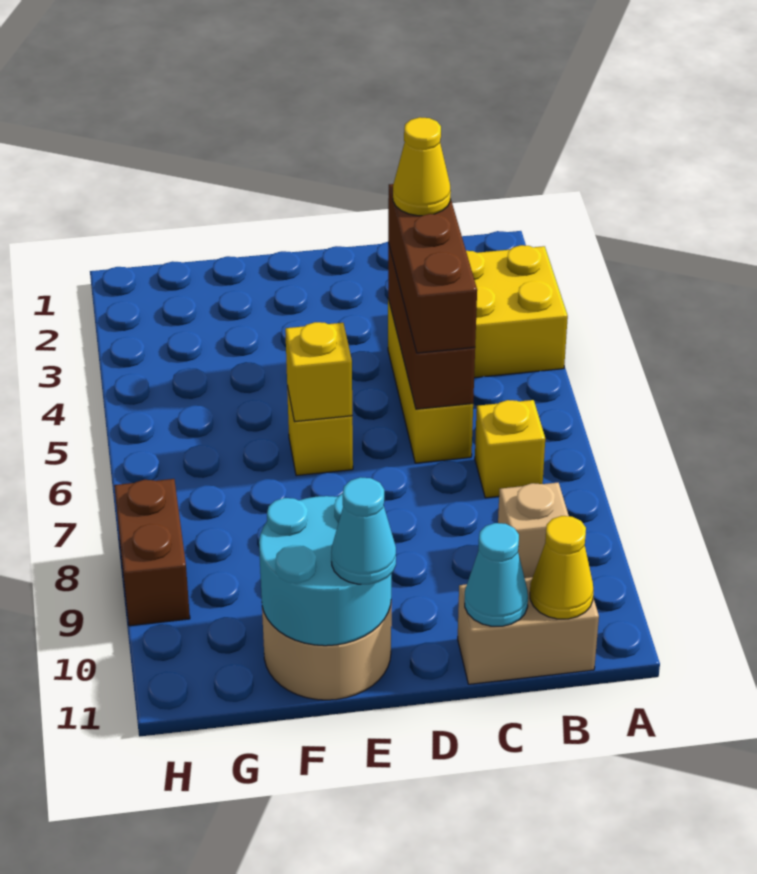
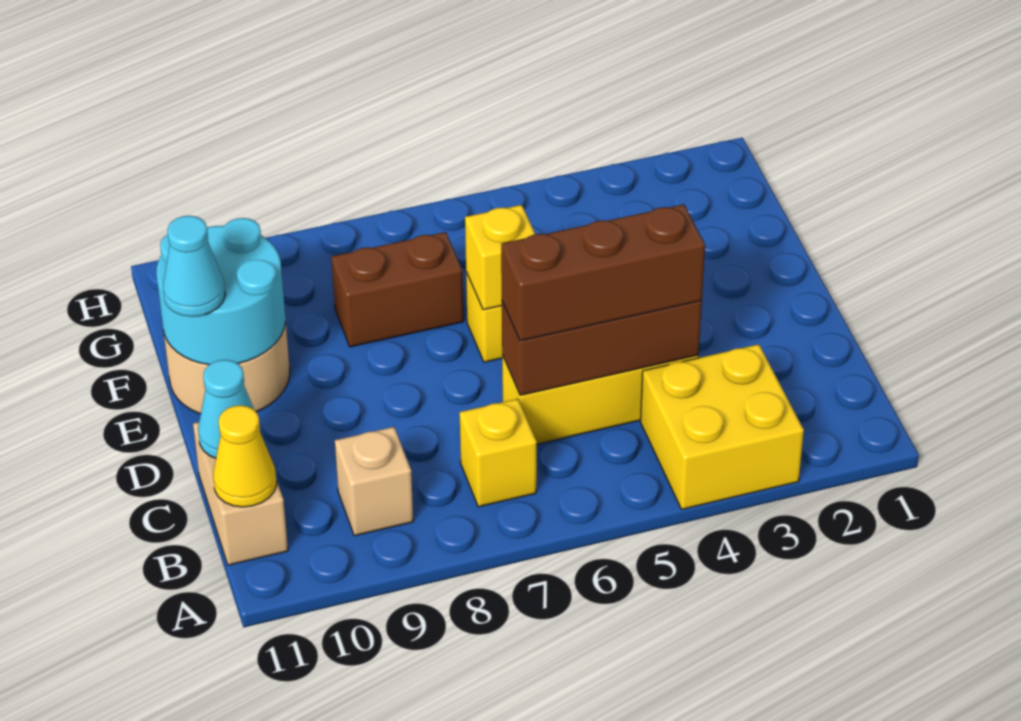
yellow 1x1 cone [393,117,451,216] -> none
brown 1x2 brick [114,479,190,626] -> brown 1x2 brick moved to [331,232,464,347]

